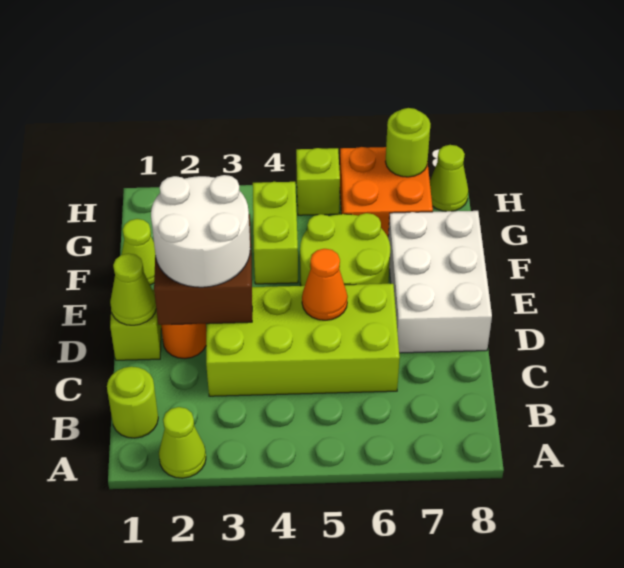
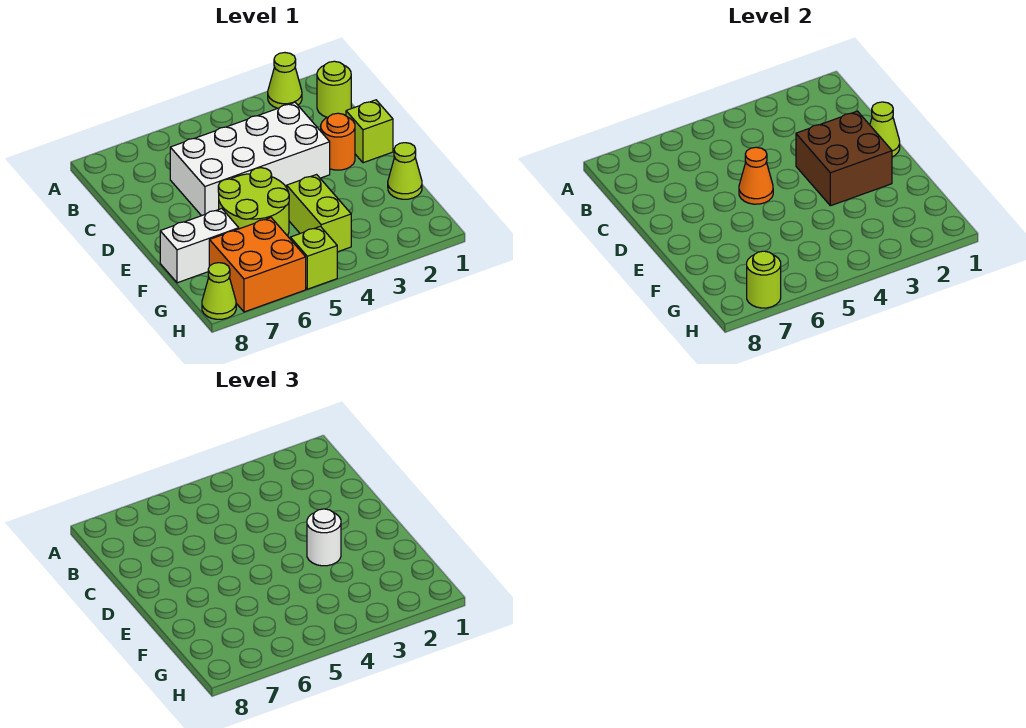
lime 2x4 brick [206,284,400,396] -> white 2x4 brick [170,102,330,216]
white 2x2 round brick [151,175,250,287] -> white 1x1 round brick [307,509,341,566]
white 2x3 brick [388,211,492,353] -> white 1x2 brick [160,209,239,283]

